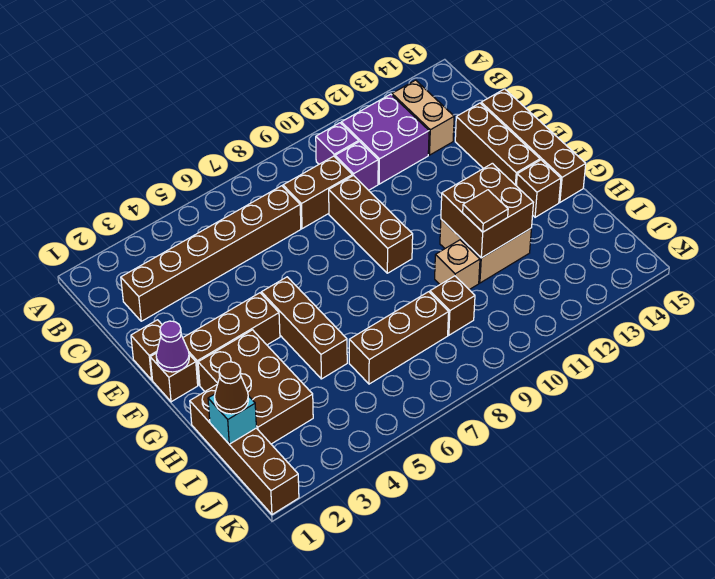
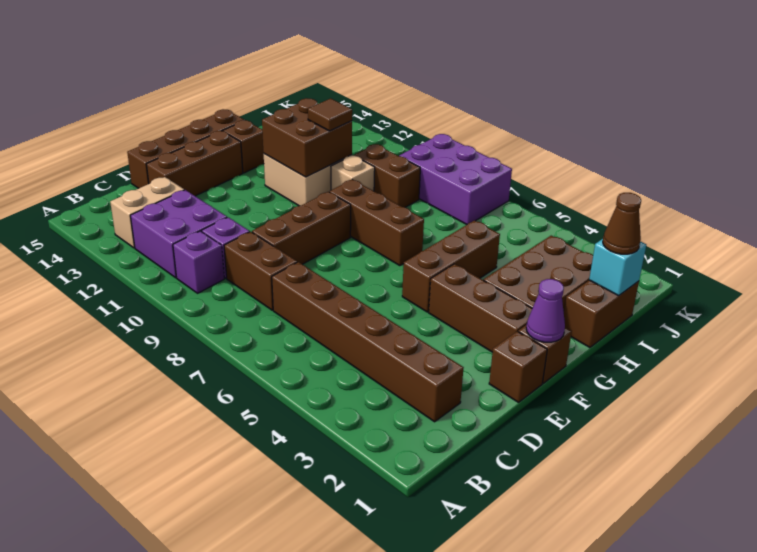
brown 1x4 brick [190,385,299,514] -> brown 1x2 brick [564,280,639,348]
brown 1x3 brick [349,292,449,384] -> brown 1x3 brick moved to [329,179,424,266]
brown 1x1 brick [430,276,475,335] -> brown 1x2 brick [354,144,420,207]
none -> purple 2x3 brick [400,134,512,224]

